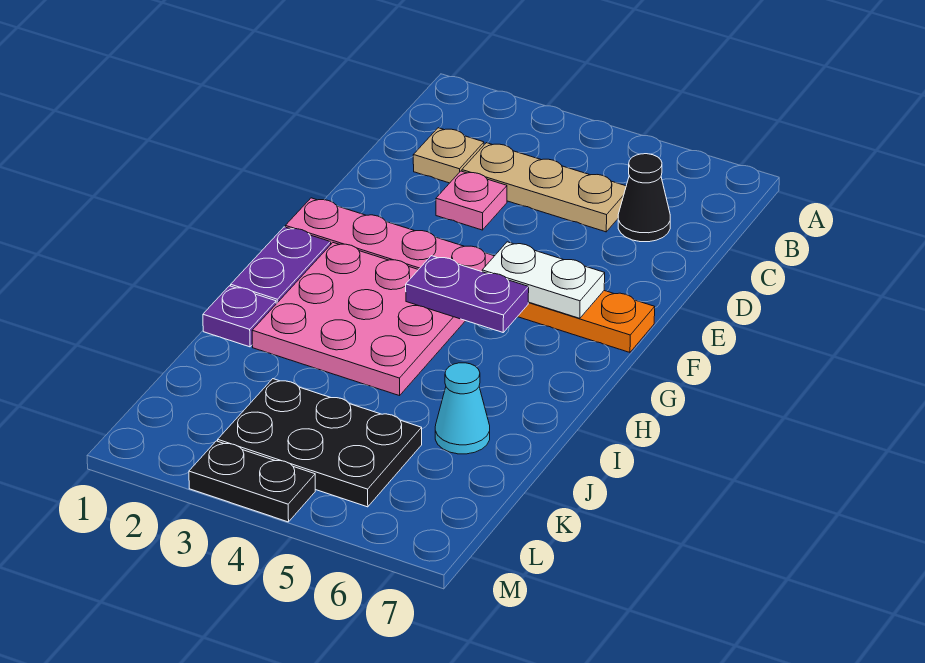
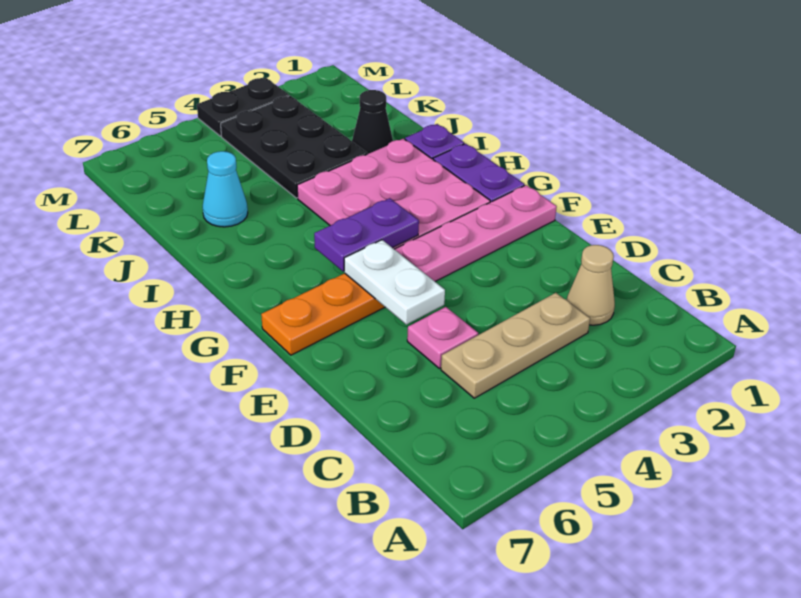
tan 1x1 plate [413,128,484,183] -> tan 1x1 cone [567,245,615,325]
black 1x1 cone [618,154,670,242] -> black 1x1 cone moved to [352,90,393,154]
pink 1x1 plate [436,171,507,230] -> pink 1x1 plate moved to [407,307,478,368]
white 1x2 plate [482,242,605,318] -> white 1x2 plate turned to [344,240,445,325]
black 2x3 plate [218,379,422,507] -> black 2x3 plate turned to [221,96,367,198]

